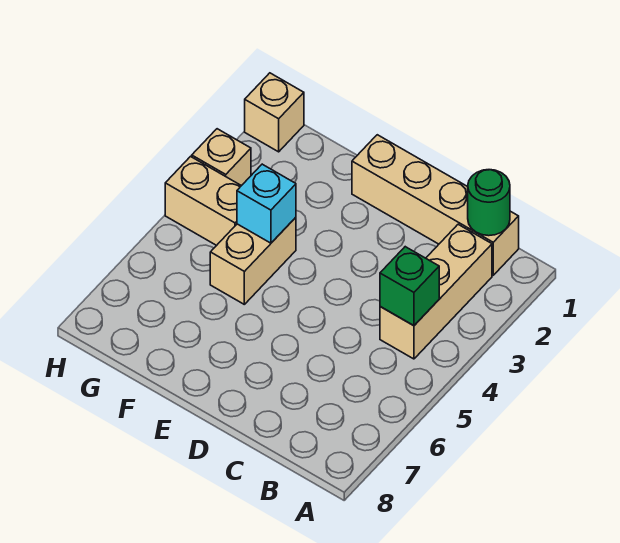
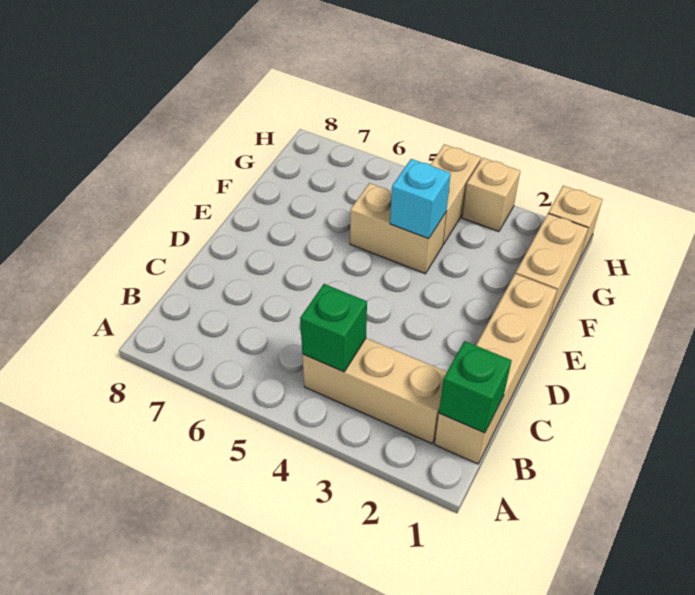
green 1x1 round brick [468,170,510,236] -> green 1x1 brick [439,341,512,433]
none -> tan 1x2 brick [516,214,588,321]

